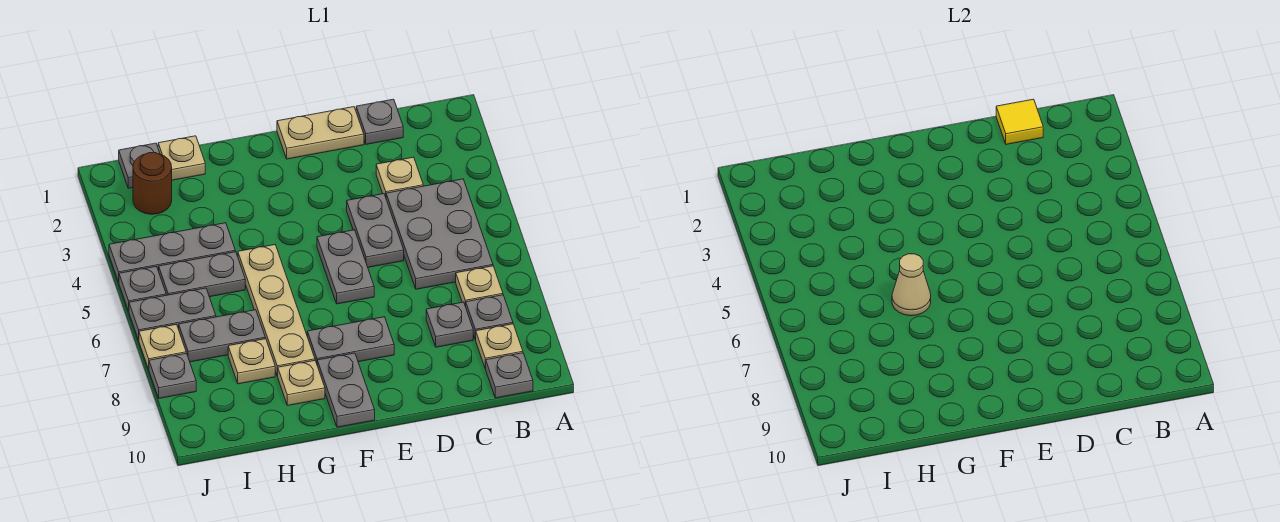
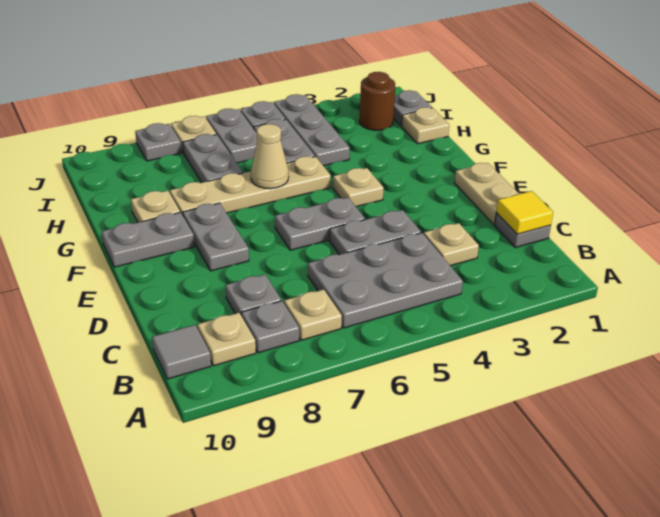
grey 1x1 plate [486,353,533,398] -> grey 1x1 tile [152,325,211,379]
tan 1x1 plate [228,339,275,384] -> tan 1x1 plate moved to [333,168,384,207]

